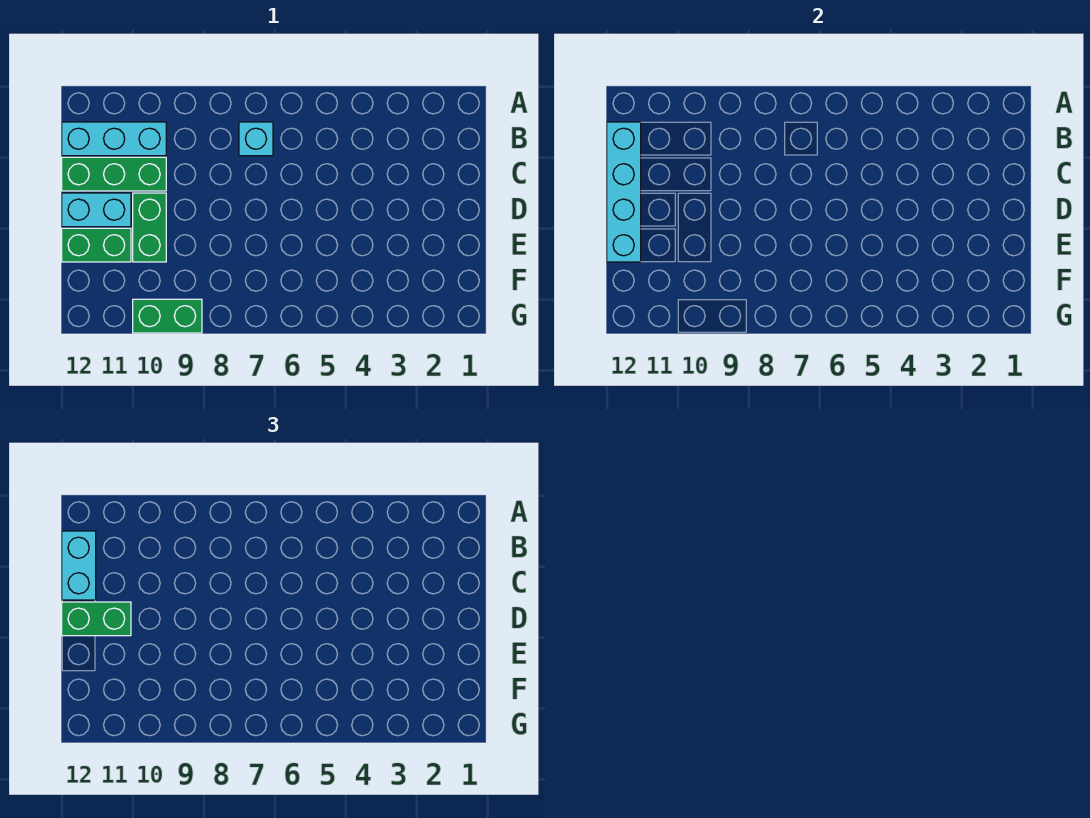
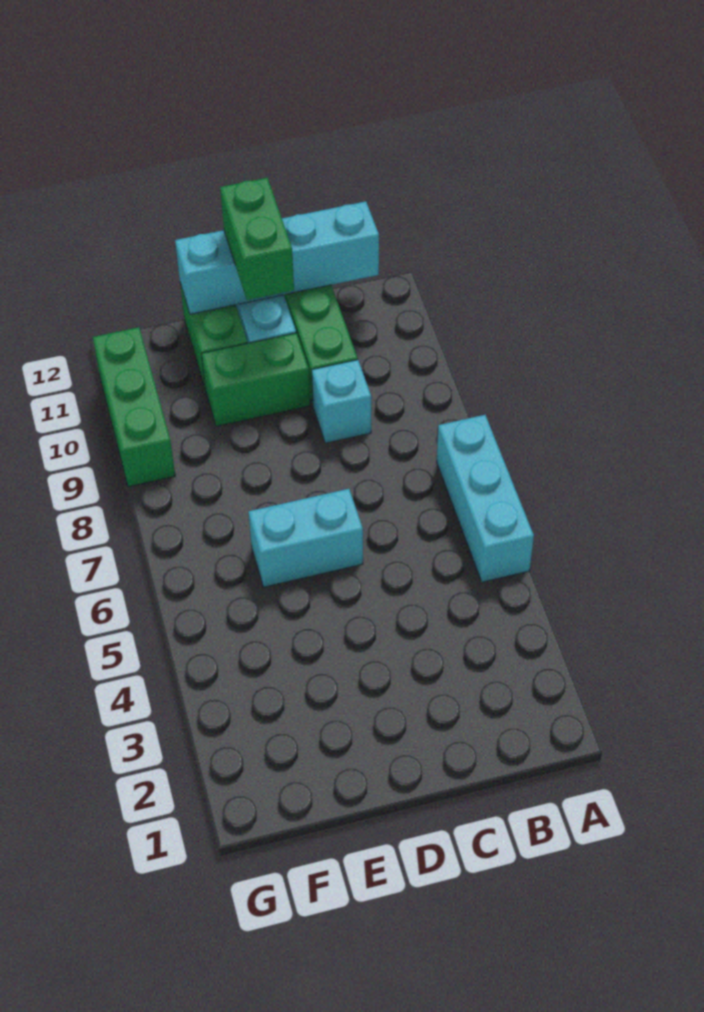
cyan 1x1 brick [239,122,273,156] -> cyan 1x1 brick moved to [312,360,371,443]
cyan 1x3 brick [62,122,166,156] -> cyan 1x3 brick moved to [437,415,534,582]
cyan 1x2 brick [62,531,96,600] -> cyan 1x2 brick moved to [248,489,363,587]
green 1x2 brick [133,299,202,333] -> green 1x3 brick [93,327,175,487]

